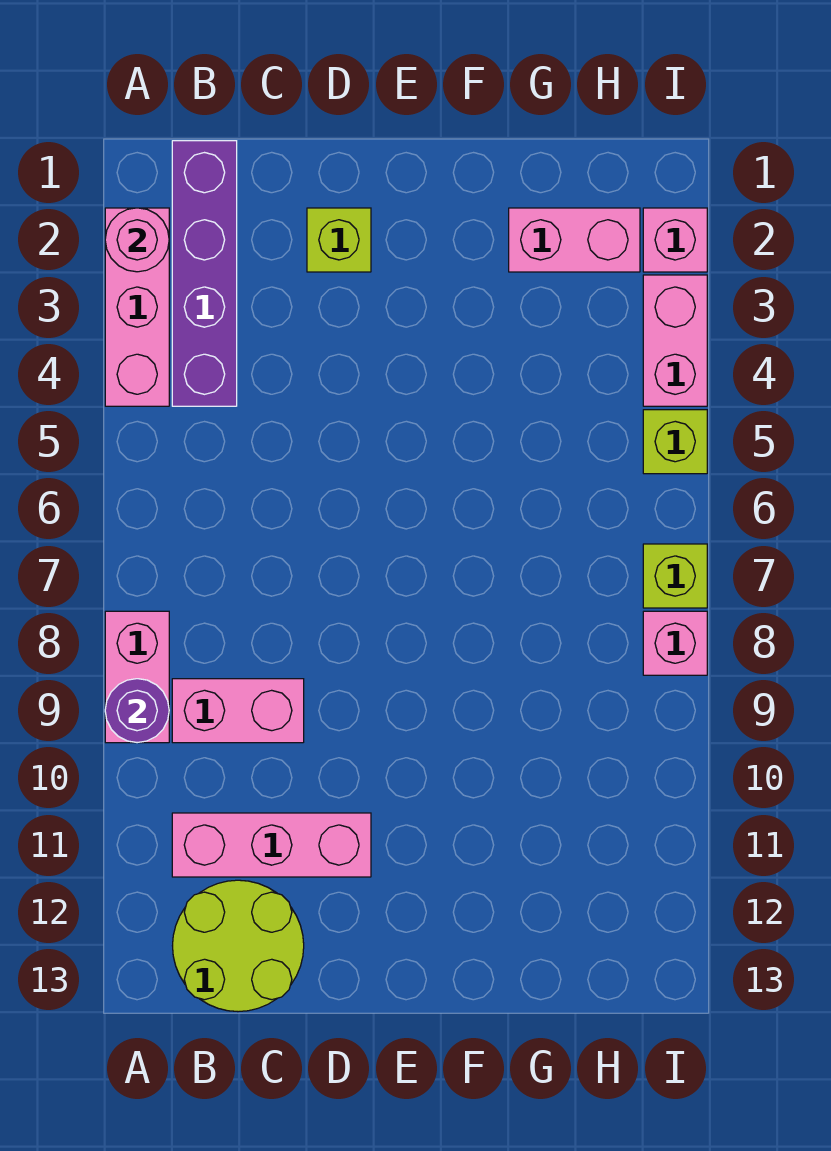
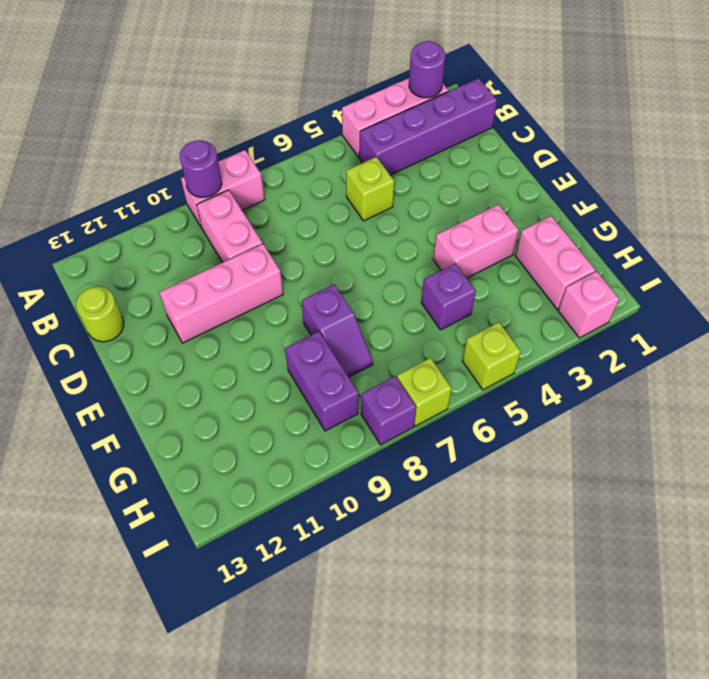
pink 1x1 round brick [105,208,169,272] -> purple 1x1 round brick [409,41,445,98]
pink 1x3 brick [172,813,371,877] -> pink 1x3 brick turned to [159,244,283,343]
lime 2x2 round brick [173,880,304,1012] -> lime 1x1 round brick [76,286,124,342]
lime 1x1 brick [307,208,371,272] -> lime 1x1 brick moved to [346,157,394,221]
none -> purple 1x2 slope [302,284,373,377]
none -> purple 1x1 brick [421,263,476,330]
none -> purple 1x2 brick [285,332,359,431]
pink 1x2 brick [643,275,707,406] -> pink 1x2 brick moved to [433,205,519,278]
pink 1x1 brick [643,611,707,675] -> purple 1x1 brick [361,376,416,445]

